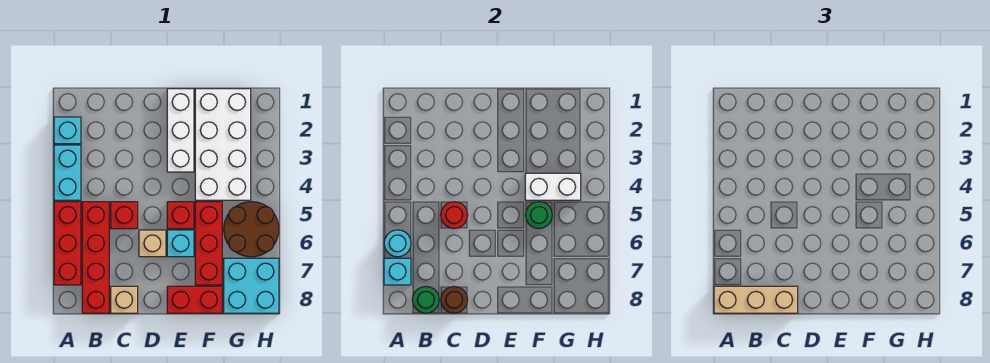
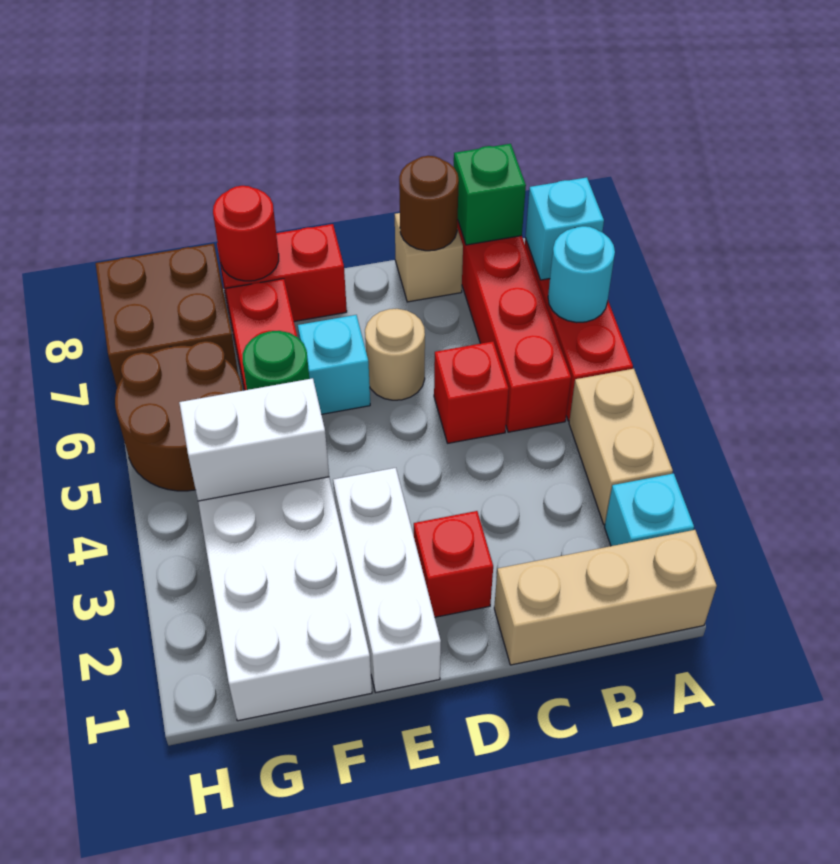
cyan 1x2 brick [54,145,81,200] -> tan 1x2 brick [569,369,673,524]
tan 1x3 brick [714,286,798,313] -> tan 1x3 brick moved to [494,530,717,665]
green 1x1 round brick [412,287,439,313] -> green 1x1 brick [454,144,526,245]
red 1x1 round brick [441,202,468,229] -> red 1x1 round brick moved to [213,186,279,281]
tan 1x1 brick [139,230,166,257] -> tan 1x1 round brick [365,309,425,400]
red 1x1 brick [167,202,194,229] -> red 1x1 brick moved to [414,511,493,617]
cyan 2x2 brick [224,258,279,313] -> brown 2x2 brick [96,244,238,387]

